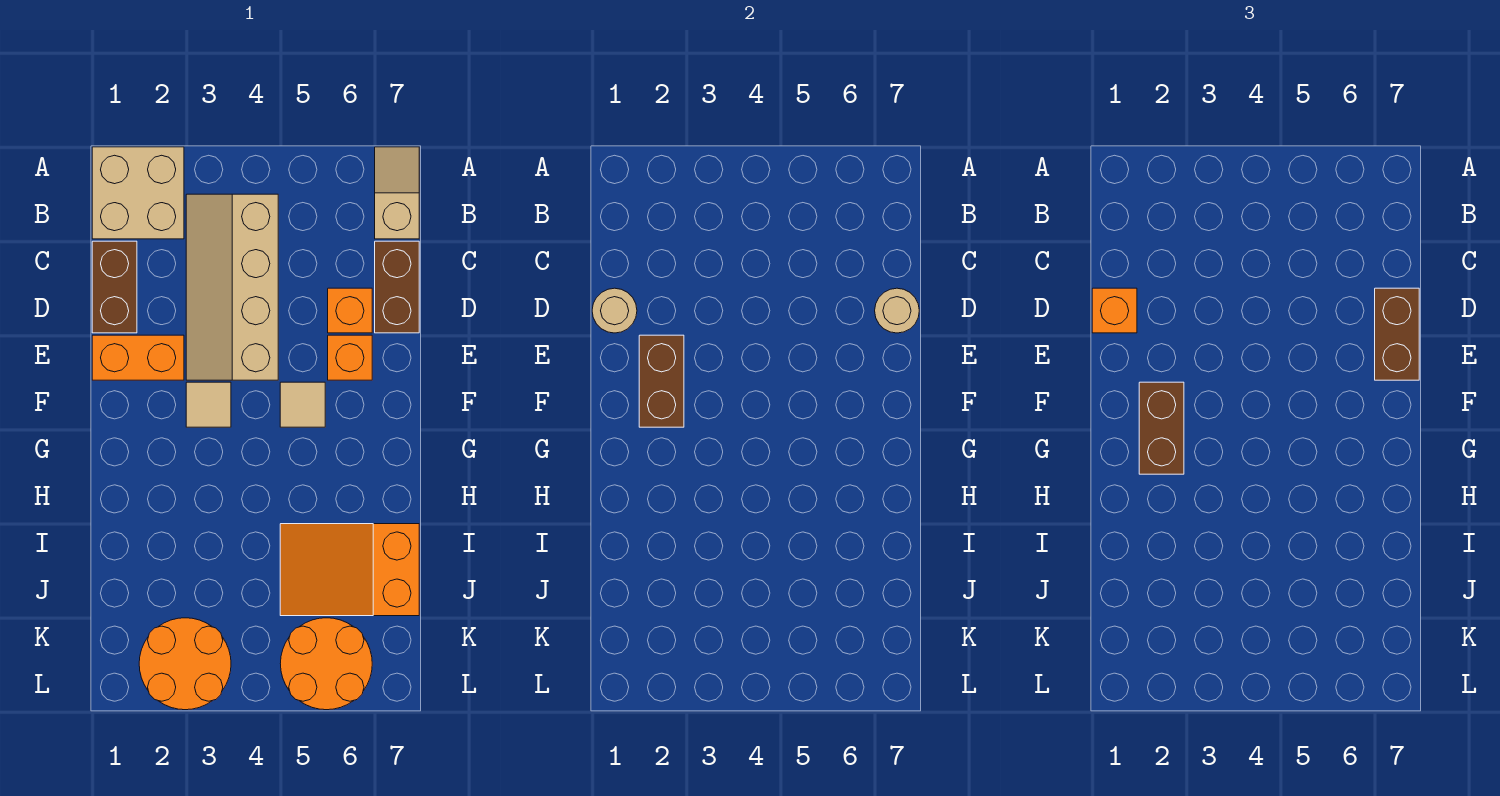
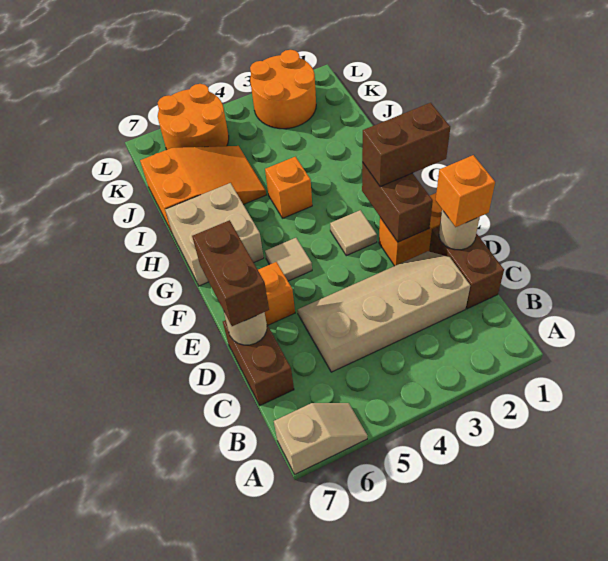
tan 2x2 brick [92,147,184,239] -> tan 2x2 brick moved to [165,183,264,286]
tan 1x2 slope [375,147,419,239] -> tan 1x2 slope turned to [274,403,368,474]
tan 2x4 slope [186,194,278,380] -> tan 2x4 slope turned to [297,251,470,372]
orange 1x1 brick [328,288,372,333] -> orange 1x1 brick moved to [265,157,312,218]
brown 1x2 brick [1139,382,1184,474] -> brown 1x2 brick turned to [362,103,450,187]

